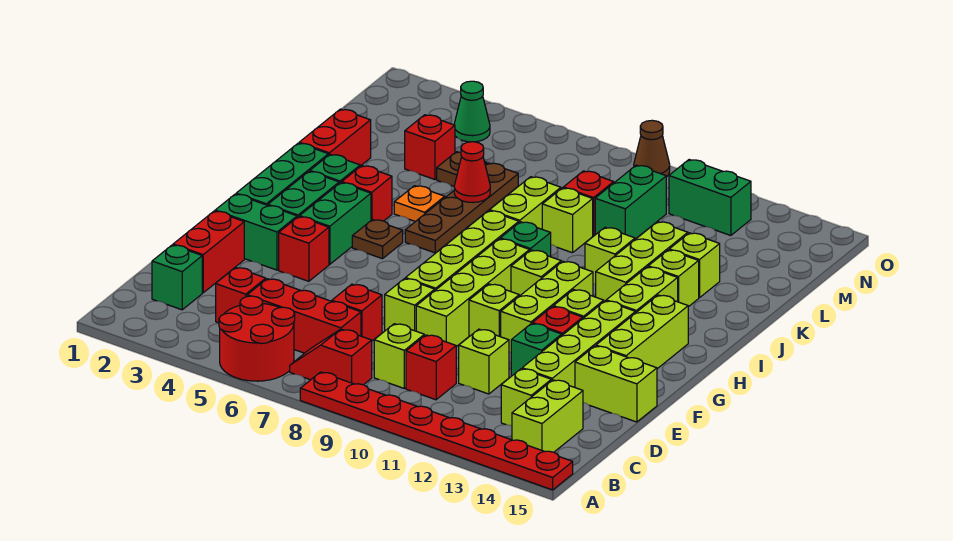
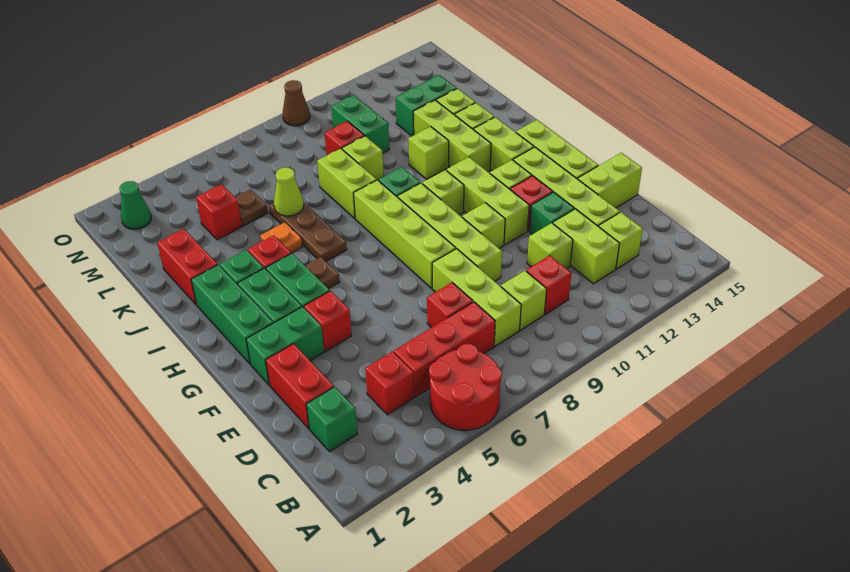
red 1x8 plate [300,372,573,490] -> none
red 1x2 slope [290,329,372,385] -> none
lime 1x2 brick [512,380,583,452] -> lime 1x2 brick moved to [553,209,620,284]
lime 1x1 brick [385,278,435,331] -> lime 1x3 brick [432,249,521,346]
brown 1x4 plate [405,163,518,253] -> brown 1x3 plate [269,202,347,261]
red 1x1 cone [454,142,490,202] -> lime 1x1 cone [274,167,304,216]
green 1x1 cone [454,81,490,142] -> green 1x1 cone moved to [119,181,151,229]
green 1x2 brick [669,160,751,236] -> green 1x2 brick moved to [396,75,457,136]

